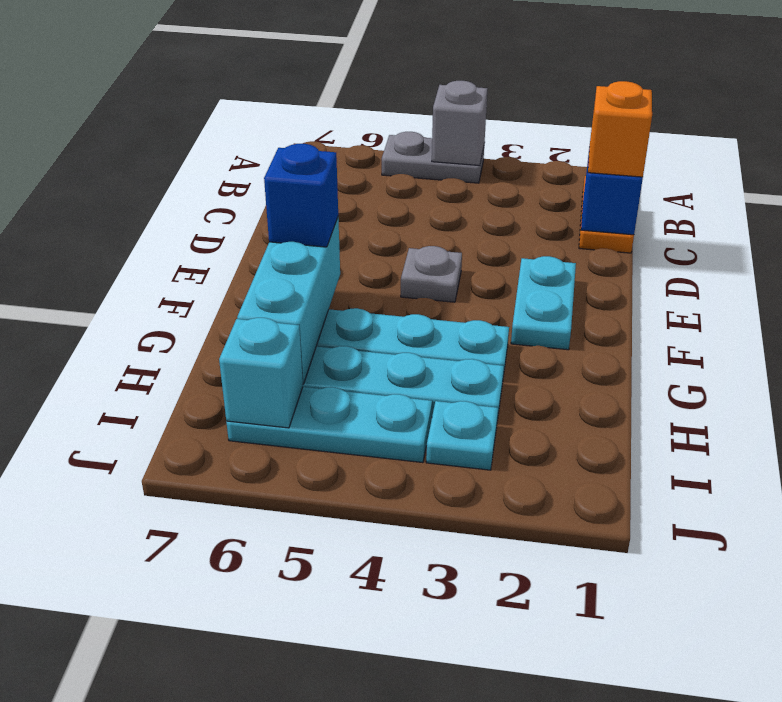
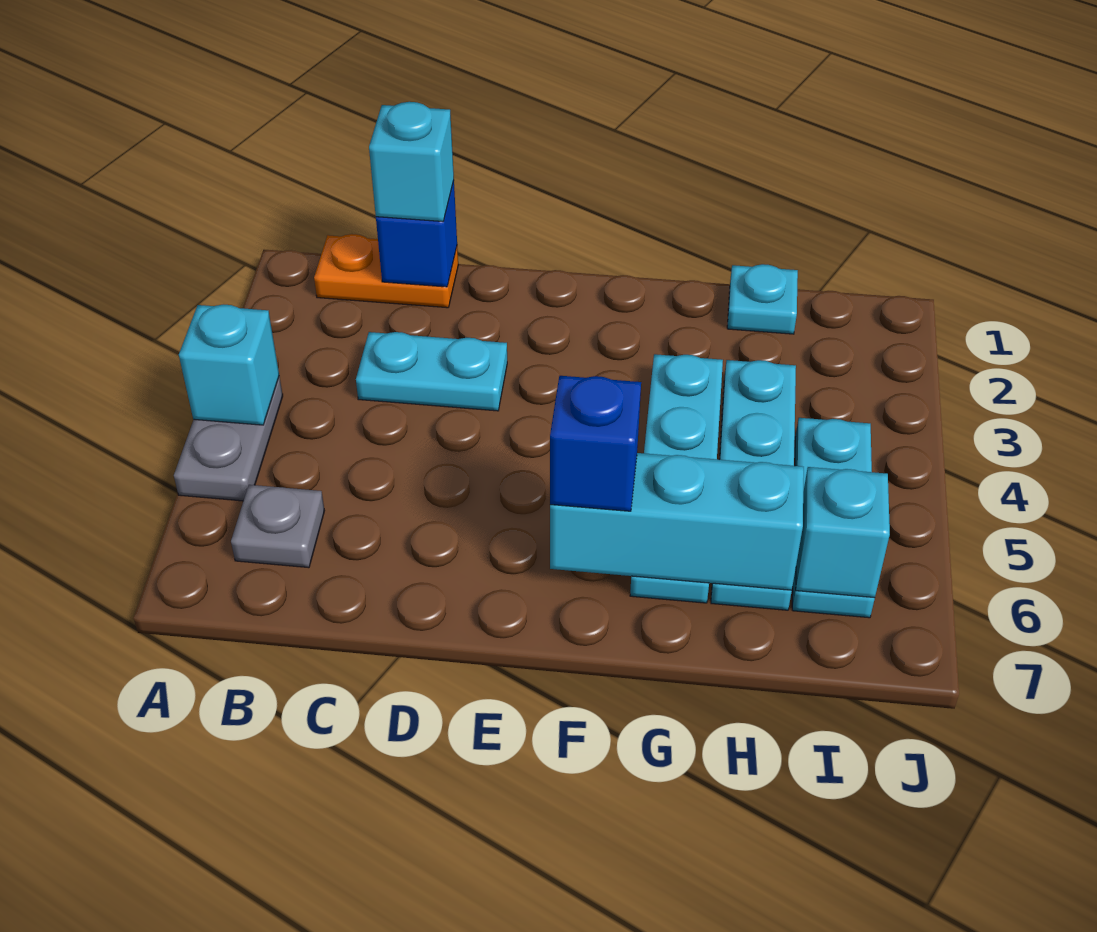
grey 1x1 brick [432,81,487,166] -> cyan 1x1 brick [179,304,279,425]
orange 1x1 brick [588,81,652,177] -> cyan 1x1 brick [369,102,454,221]
cyan 1x2 plate [511,256,576,350] -> cyan 1x2 plate moved to [356,332,507,411]
grey 1x1 plate [401,246,462,302] -> grey 1x1 plate moved to [231,485,325,568]
cyan 1x1 plate [426,401,498,470] -> cyan 1x1 plate moved to [727,264,798,334]

